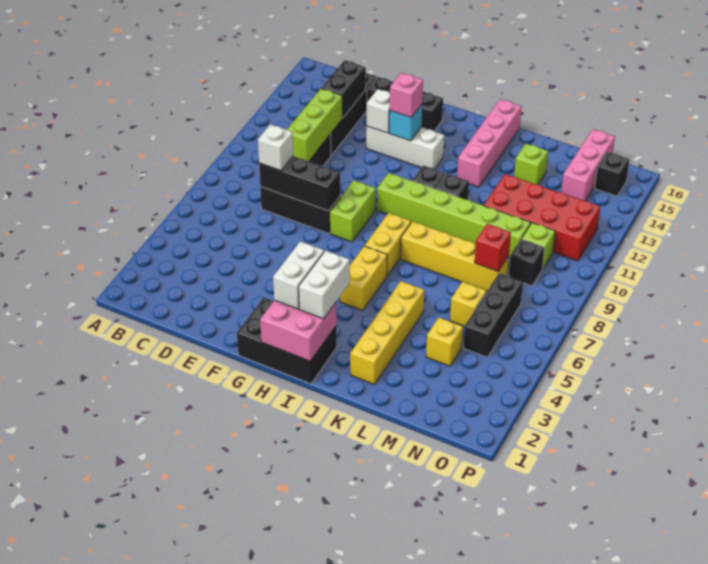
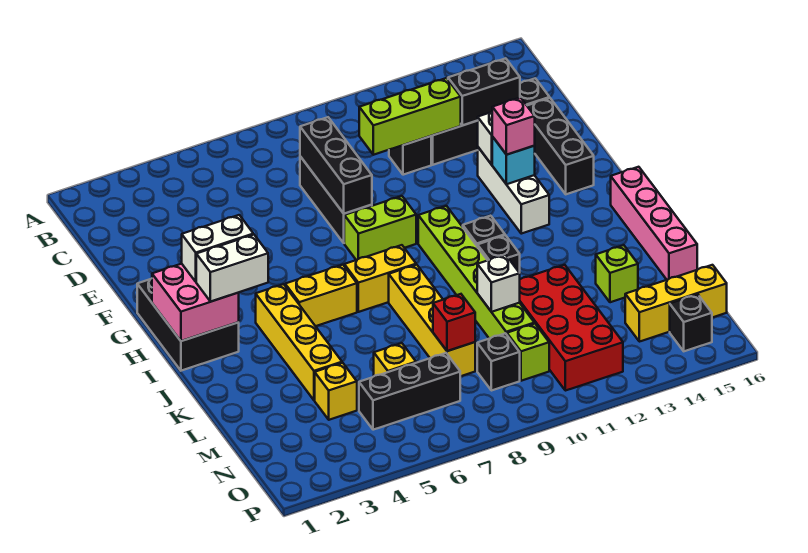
white 1x1 brick [258,124,293,171] -> white 1x1 brick moved to [477,255,520,312]
pink 1x4 brick [457,99,522,187] -> pink 1x4 brick turned to [611,167,697,280]
yellow 1x4 brick [350,281,424,385] -> yellow 1x4 brick turned to [256,284,342,400]
pink 1x3 brick [561,129,615,201] -> yellow 1x3 brick [625,265,727,342]

